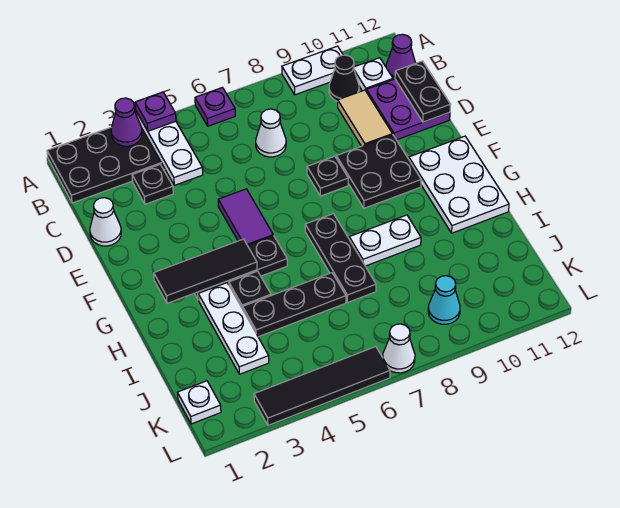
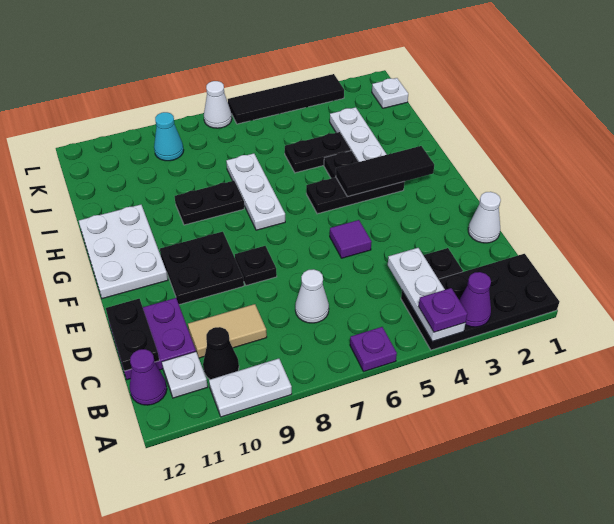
tan 1x2 tile [338,90,392,146] -> tan 1x2 tile turned to [188,304,267,358]
purple 1x2 tile [218,189,273,246] -> purple 1x1 tile [330,220,372,258]
black 1x3 plate [305,214,376,303] -> white 1x3 plate [226,153,285,230]
white 1x2 plate [349,215,421,266] -> black 1x2 plate [175,181,244,225]
black 1x3 plate [243,273,346,337] -> black 1x2 plate [285,132,351,173]

